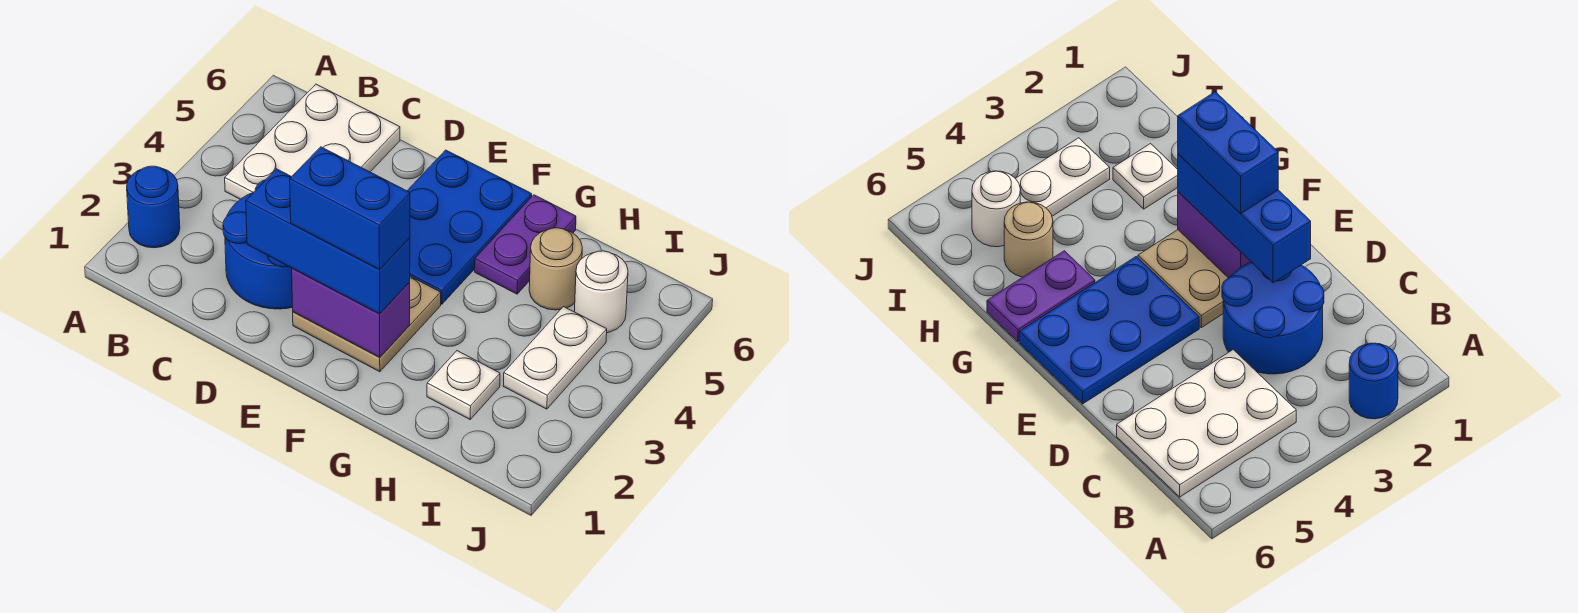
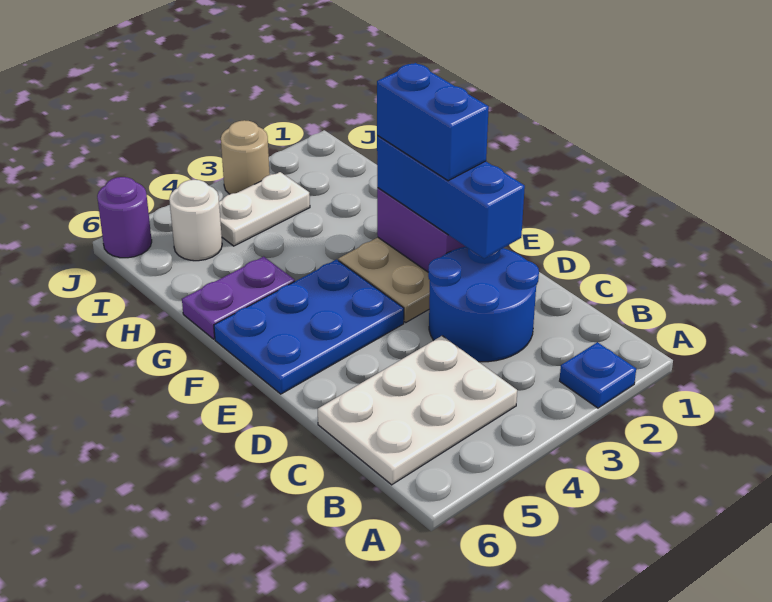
blue 1x1 round brick [127,166,180,248] -> blue 1x1 plate [560,342,636,408]
white 1x1 plate [427,351,500,419] -> none
tan 1x1 round brick [529,228,582,310] -> tan 1x1 round brick moved to [221,120,270,194]
none -> purple 1x1 round brick [97,177,152,258]

